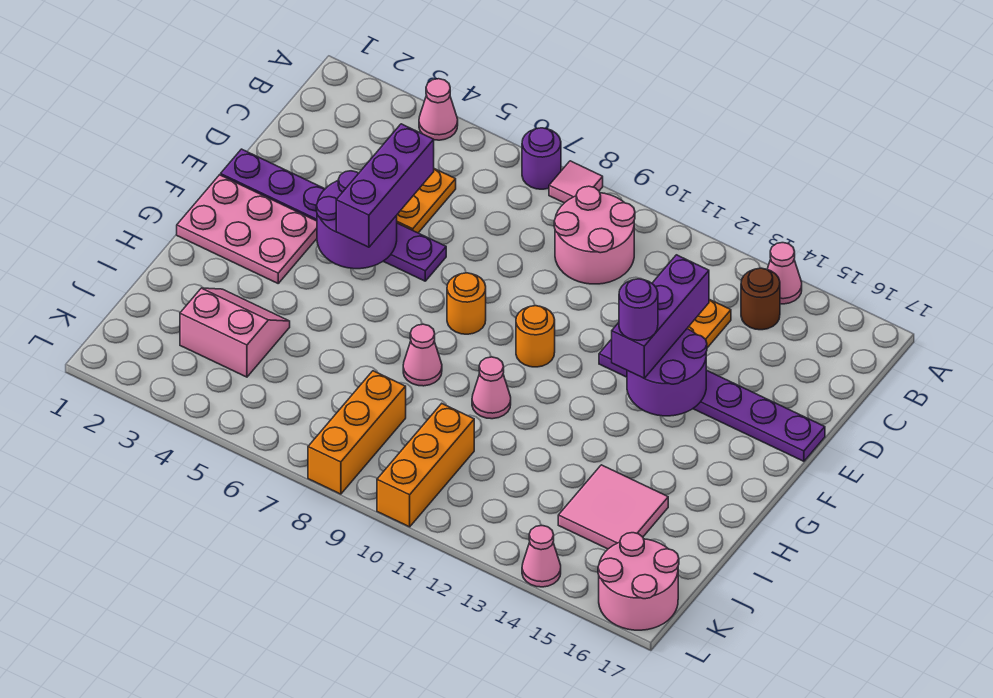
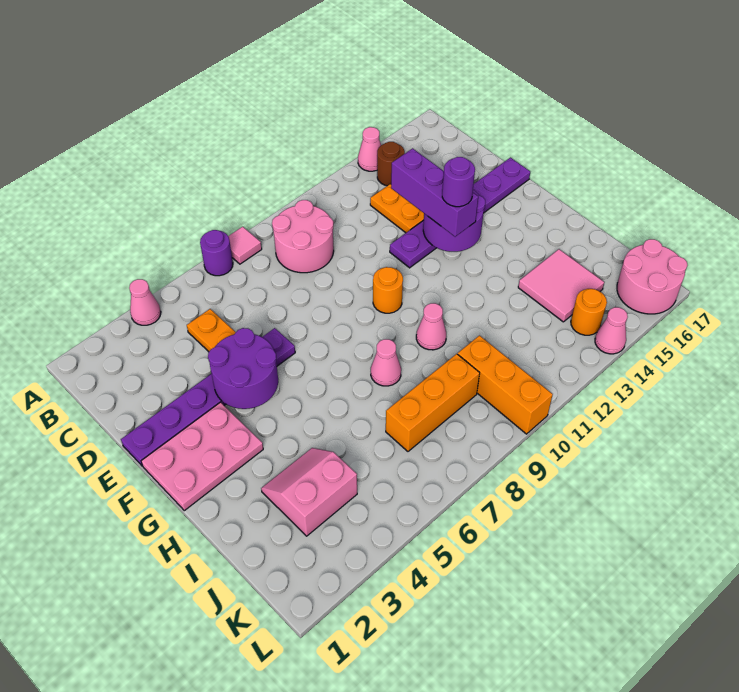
purple 1x3 brick [336,124,434,247] -> none
orange 1x1 round brick [447,273,486,334] -> orange 1x1 round brick moved to [571,289,607,335]
orange 1x3 brick [308,371,406,494] -> orange 1x3 brick turned to [386,354,480,451]

